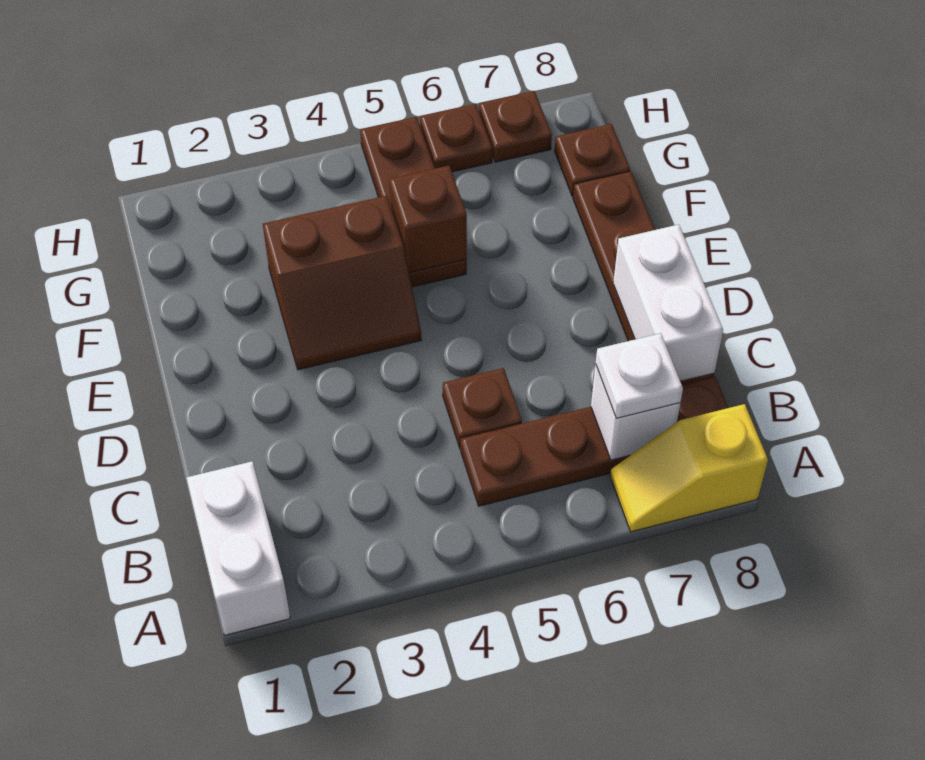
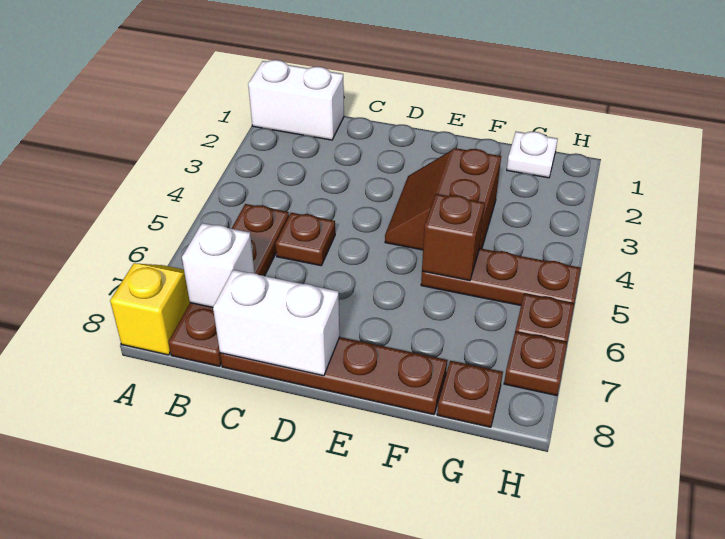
white 1x1 plate [596,333,683,418] -> white 1x1 plate moved to [507,132,558,178]

